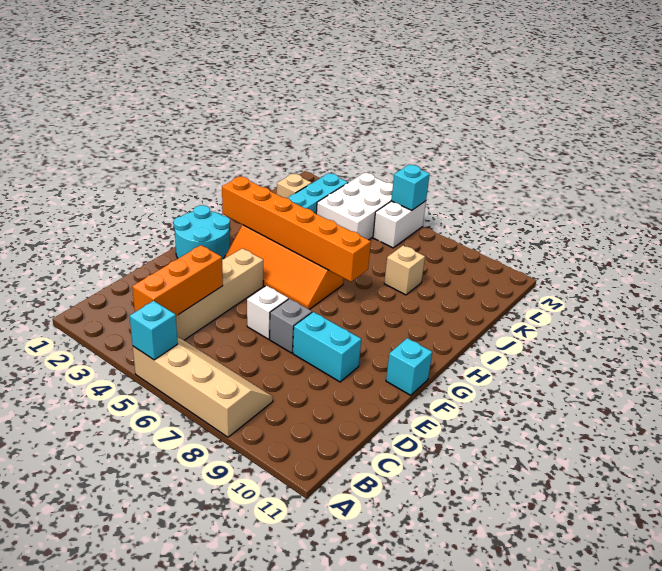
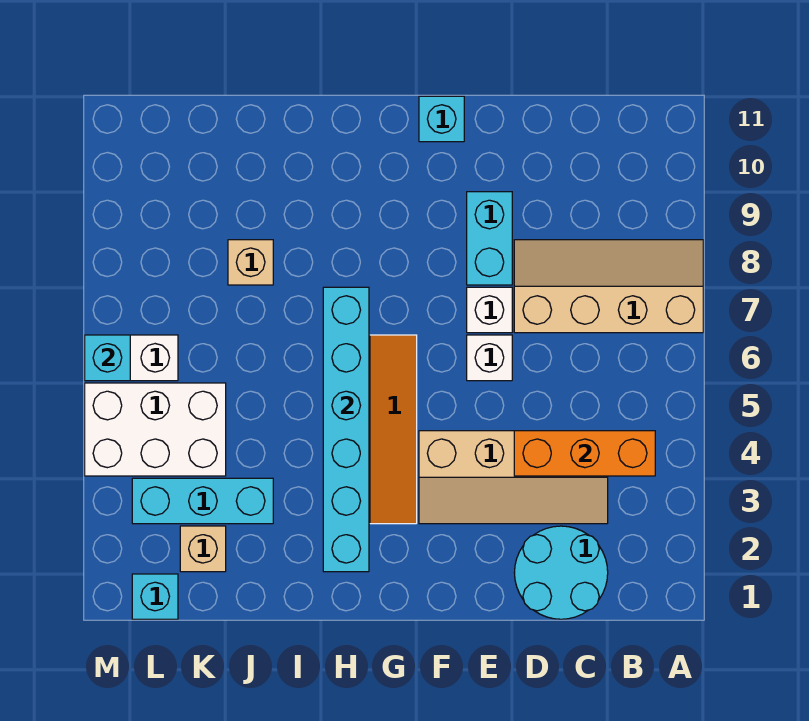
tan 2x4 slope [133,337,273,437] -> tan 2x4 slope turned to [514,240,703,333]
cyan 1x1 brick [130,301,178,360] -> cyan 1x1 brick moved to [132,574,178,619]
grey 1x1 brick [270,299,312,353] -> white 1x1 brick [467,287,512,333]
cyan 2x2 round brick [174,205,230,259] -> cyan 2x2 round brick moved to [514,526,608,619]
orange 1x6 brick [222,177,371,282] -> cyan 1x6 brick [323,287,369,572]

